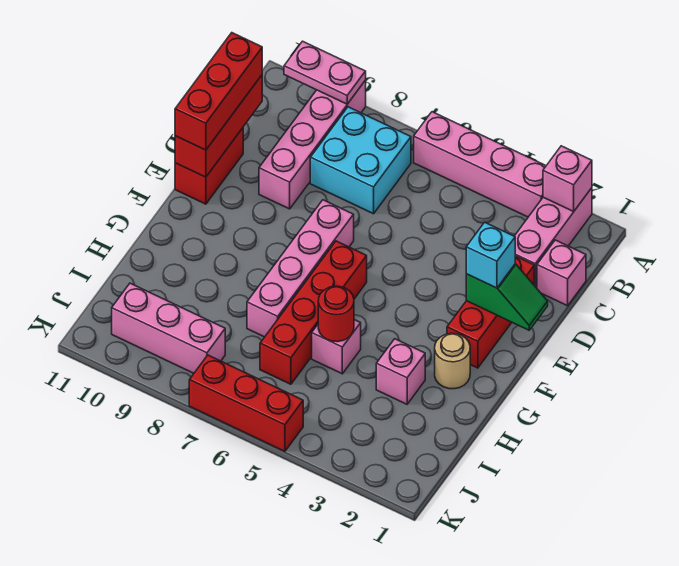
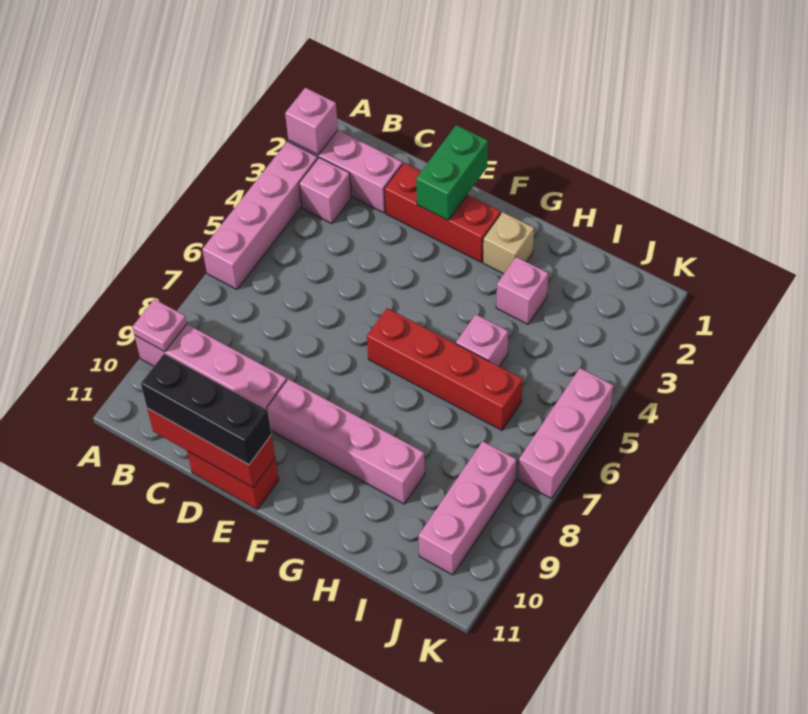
pink 1x2 plate [284,41,366,104] -> pink 1x1 plate [132,299,187,352]
cyan 2x2 brick [310,107,411,214] -> none
pink 1x1 brick [537,240,586,306] -> pink 1x1 brick moved to [299,158,351,224]
red 1x3 brick [175,33,262,150] -> black 1x3 brick [141,354,271,465]
green 1x2 slope [466,264,548,330] -> green 1x2 brick [416,125,488,220]
cyan 1x1 brick [466,222,515,288] -> none
pink 1x4 brick [247,200,354,337] -> pink 1x4 brick moved to [267,379,425,504]
tan 1x1 round brick [435,333,470,389] -> tan 1x1 brick [483,212,534,274]
red 1x1 round brick [318,286,354,342] -> none
red 1x3 brick [189,355,303,451] -> pink 1x3 brick [518,368,613,499]

